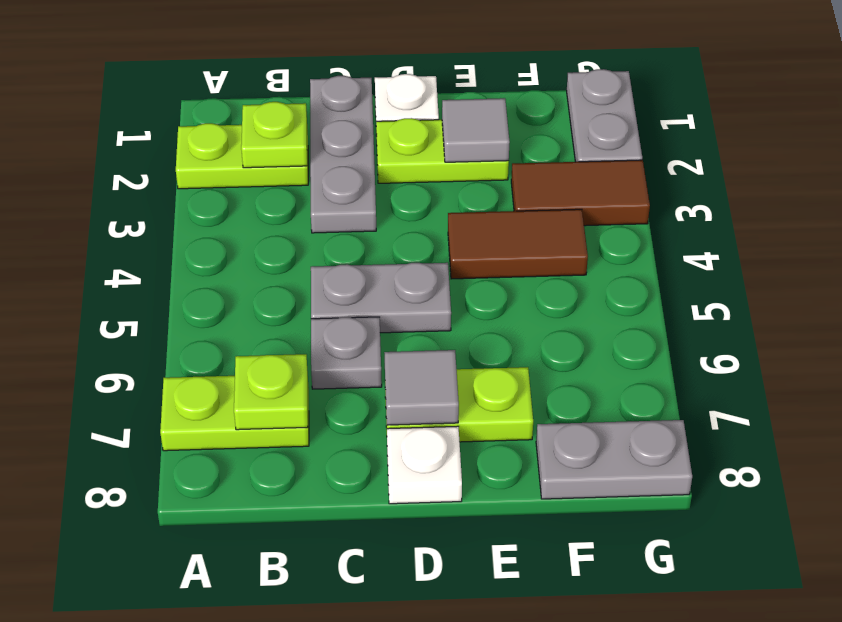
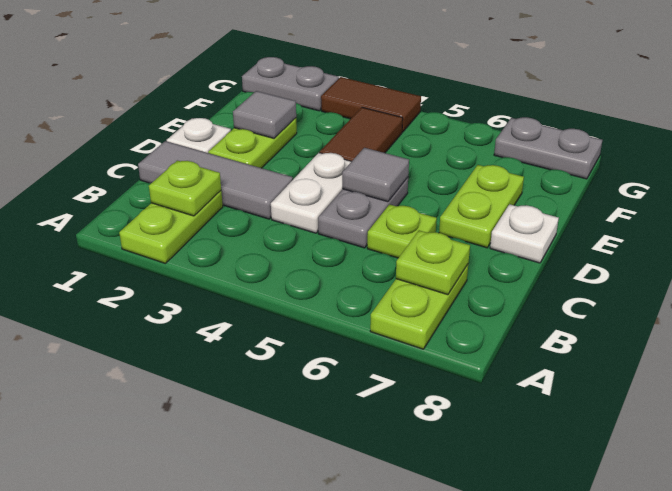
grey 1x3 plate [310,76,376,233] -> grey 1x3 tile [138,141,293,219]
none -> white 1x2 plate [271,153,352,233]
grey 1x1 plate [311,317,382,389] -> lime 1x1 plate [367,204,437,258]
grey 1x1 tile [384,350,459,425] -> grey 1x1 tile moved to [342,148,409,202]
brown 1x2 tile [511,160,650,226] -> brown 1x2 tile turned to [321,77,421,132]
grey 1x2 plate [536,420,692,499] -> grey 1x2 plate turned to [494,117,602,179]

